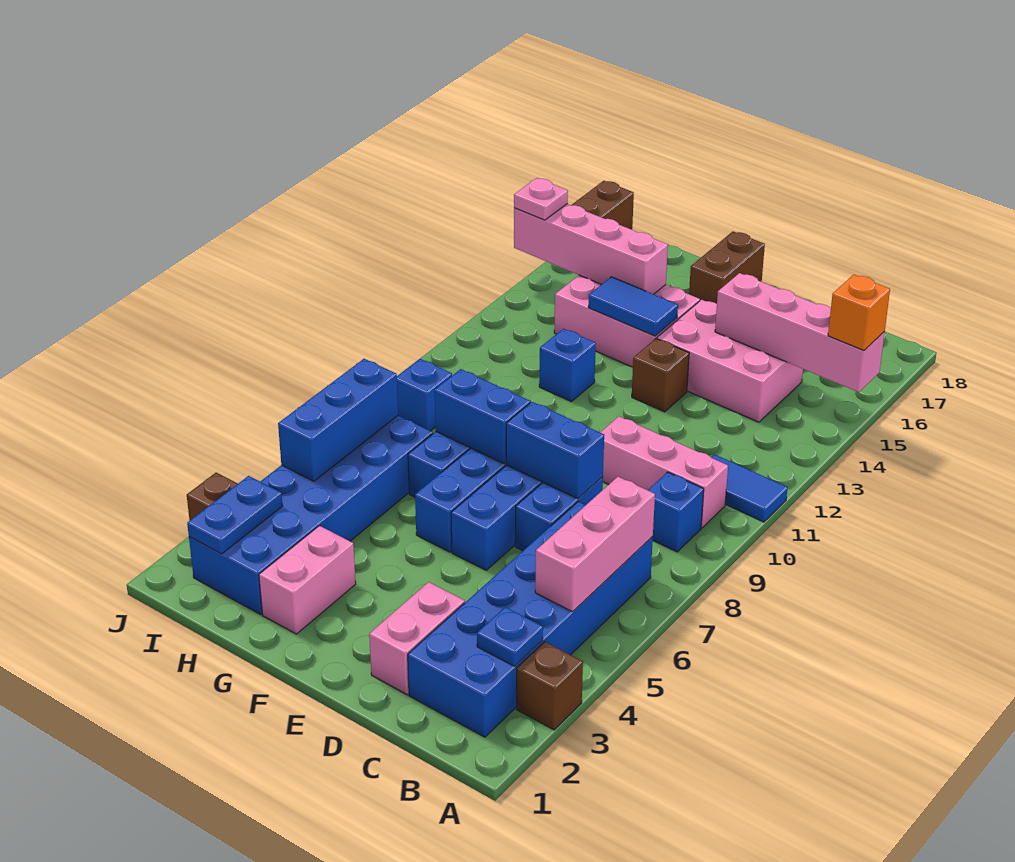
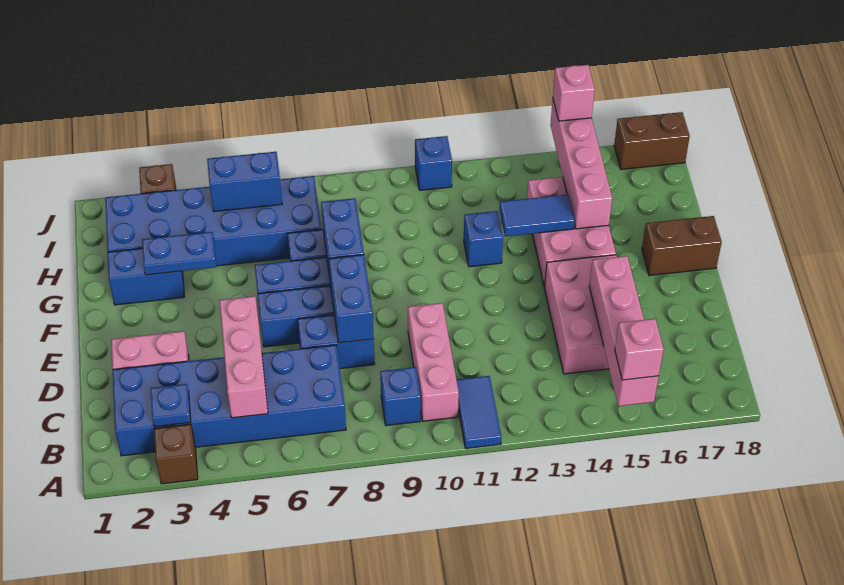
orange 1x1 brick [828,275,890,351] -> pink 1x1 brick [615,319,664,380]
pink 1x3 brick [535,477,655,612] -> pink 1x3 brick turned to [220,296,268,418]
brown 1x1 brick [632,339,689,412] -> none
blue 1x2 tile [588,277,678,336] -> blue 1x2 tile turned to [499,195,575,236]
pink 1x2 brick [259,526,356,634] -> blue 1x2 brick [108,248,184,305]
blue 1x2 plate [187,476,283,554] -> blue 1x2 plate moved to [142,232,216,275]
blue 1x3 brick [278,359,398,481] -> blue 1x2 brick [207,152,282,212]
blue 1x1 brick [397,359,452,431] -> blue 1x1 brick moved to [415,136,452,190]
pink 1x1 plate [514,178,568,220] -> pink 1x1 brick [553,65,595,121]

